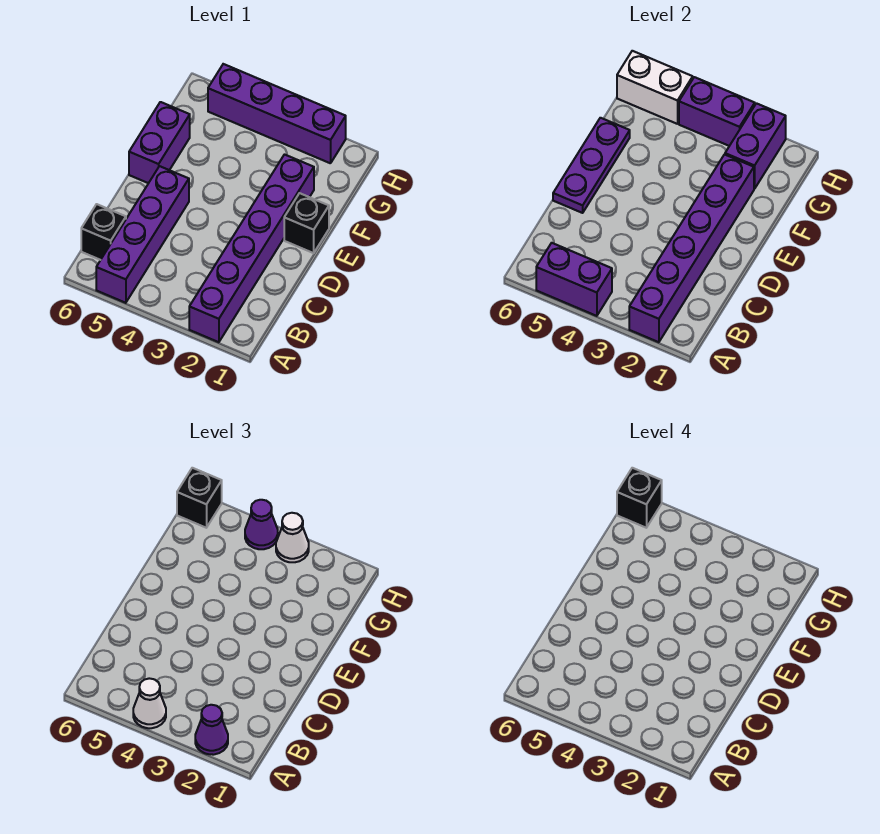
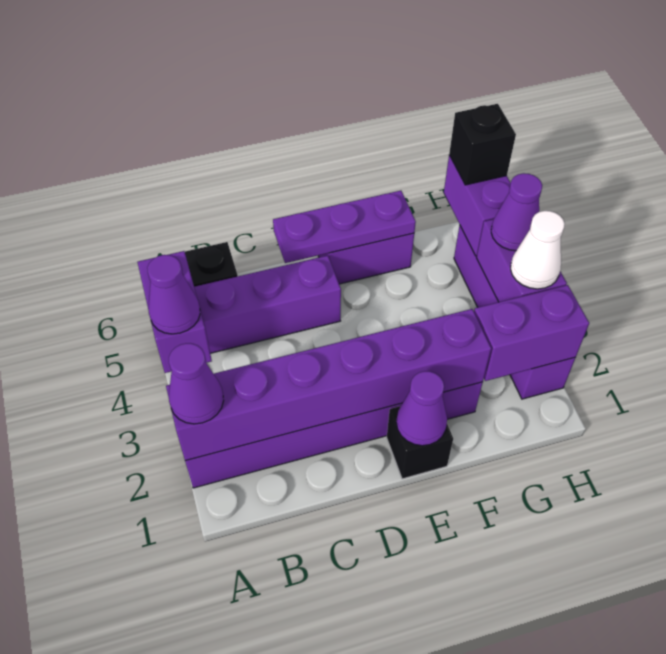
white 1x1 cone [133,678,166,728] -> purple 1x1 cone [147,255,200,334]
none -> purple 1x1 cone [396,371,447,446]
white 1x2 brick [617,51,693,124] -> purple 1x2 brick [444,155,511,256]
black 1x1 brick [617,468,662,528] -> none

